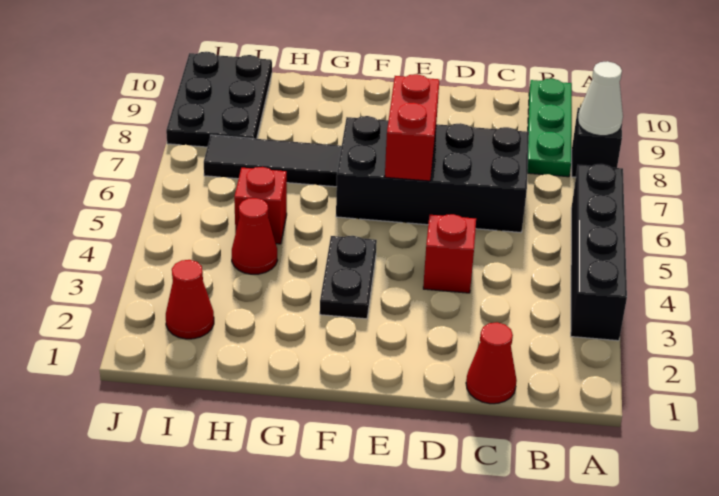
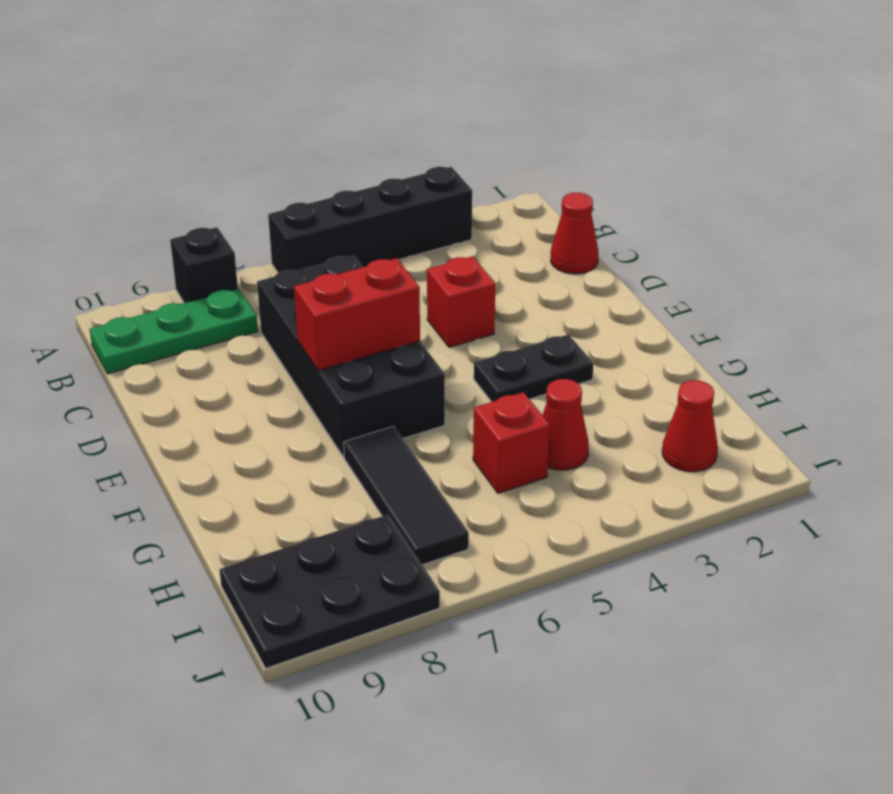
white 1x1 cone [578,61,623,136] -> none

